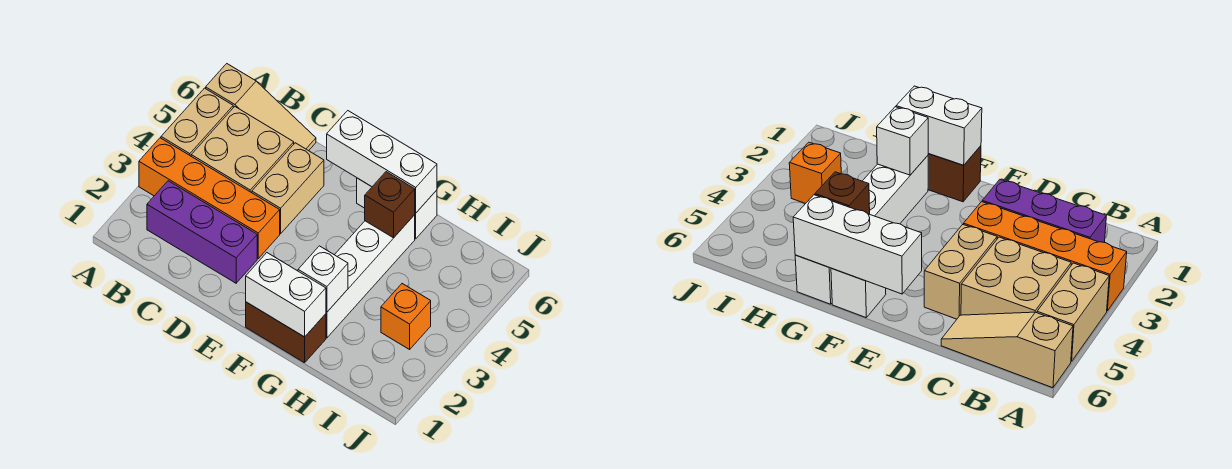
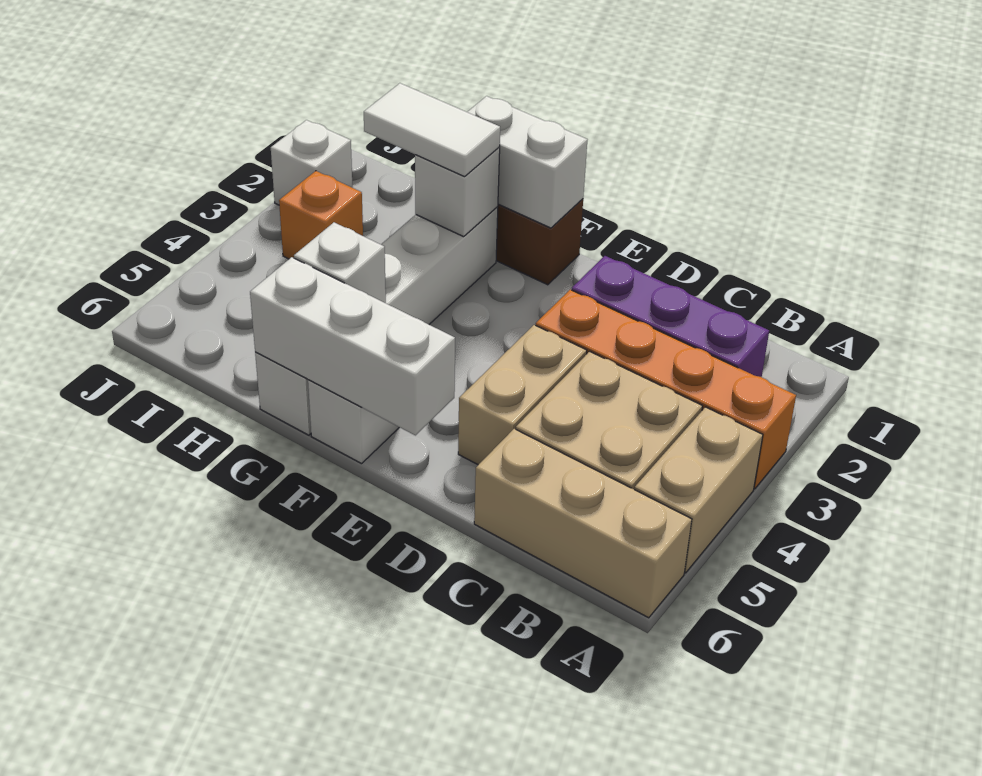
tan 1x3 slope [206,64,316,151] -> tan 1x3 brick [474,429,692,618]
none -> white 1x2 tile [364,83,500,177]
brown 1x1 brick [365,172,415,238] -> white 1x1 brick [294,222,386,303]
none -> white 1x1 brick [271,120,353,205]

